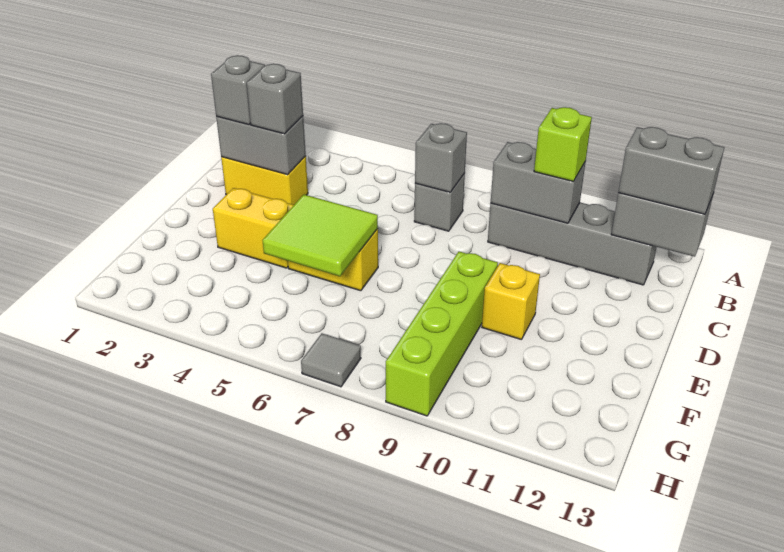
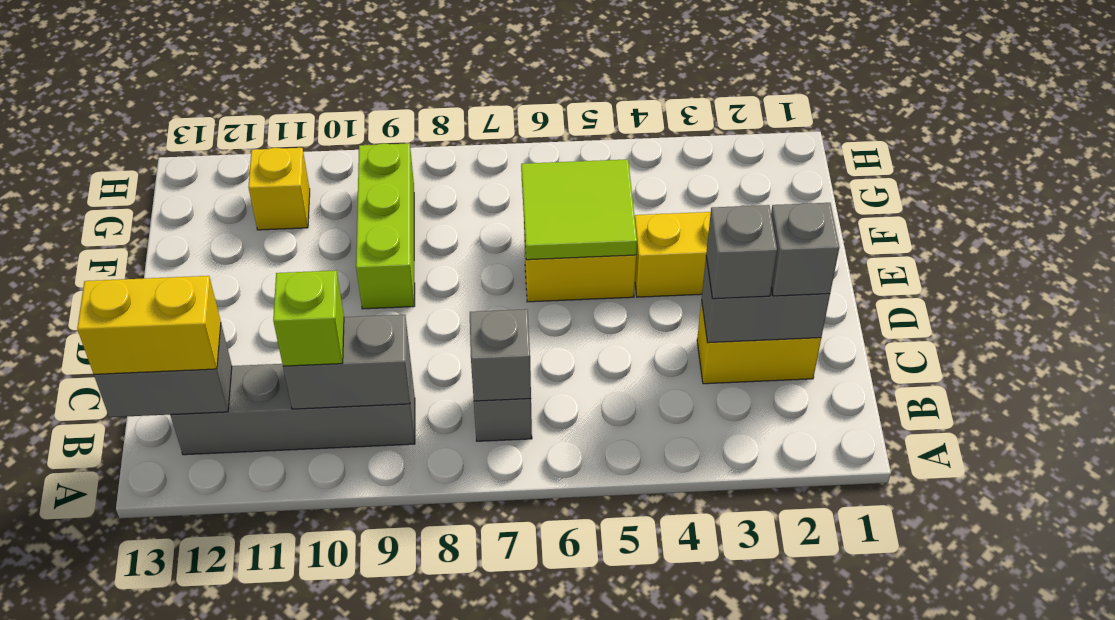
grey 1x2 brick [618,127,724,214] -> yellow 1x2 brick [77,276,221,374]
lime 1x4 brick [386,252,498,416] -> lime 1x3 brick [356,143,415,309]
yellow 1x1 brick [482,263,540,340] -> yellow 1x1 brick moved to [248,148,310,230]
grey 1x1 tile [301,333,361,387] -> none

